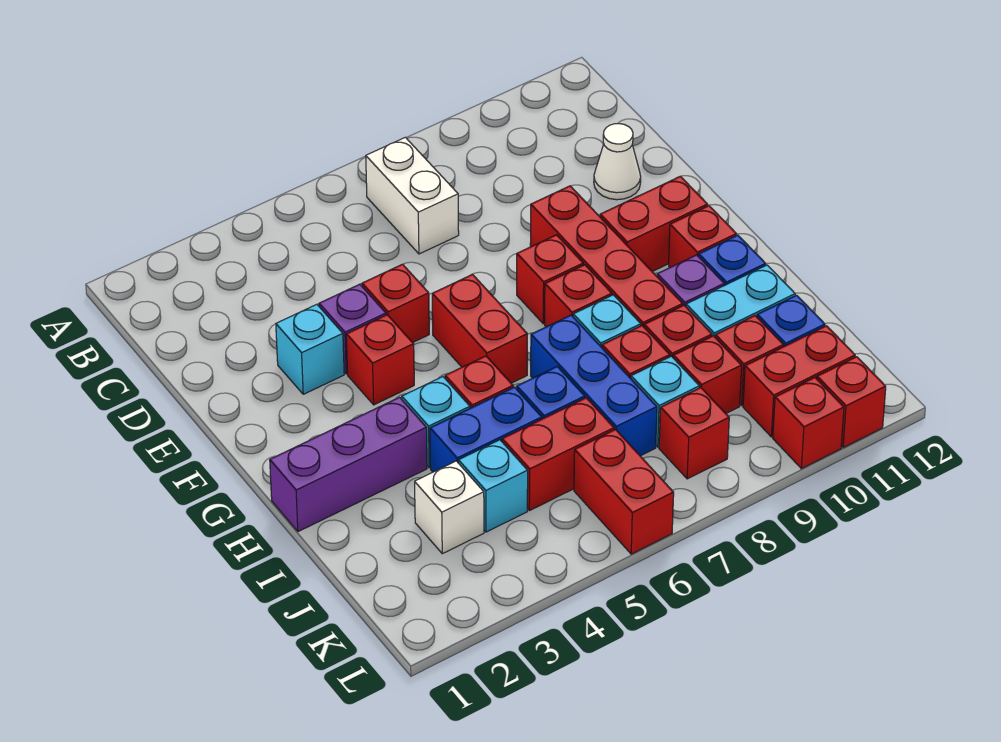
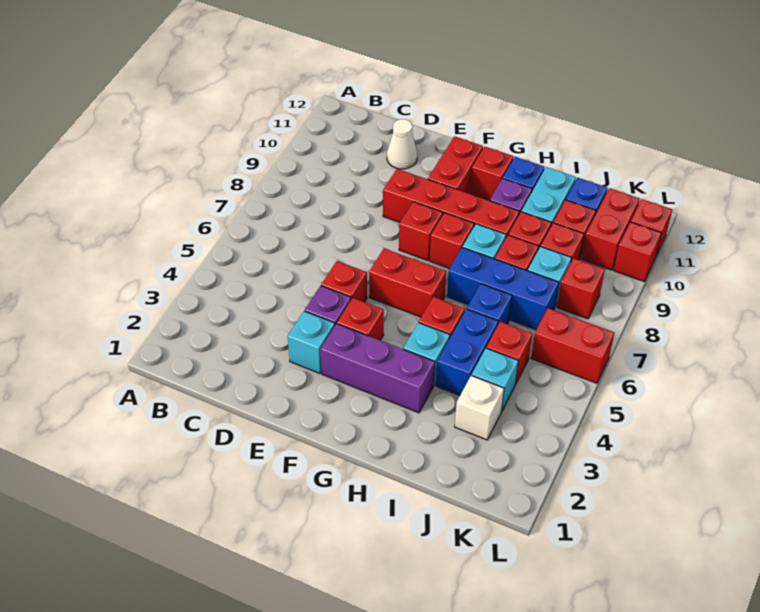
white 1x2 brick [366,137,459,254] -> none
purple 1x3 brick [270,397,427,532] -> purple 1x3 brick turned to [320,324,435,413]
red 1x2 brick [502,398,614,511] -> red 1x1 brick [486,322,532,384]

